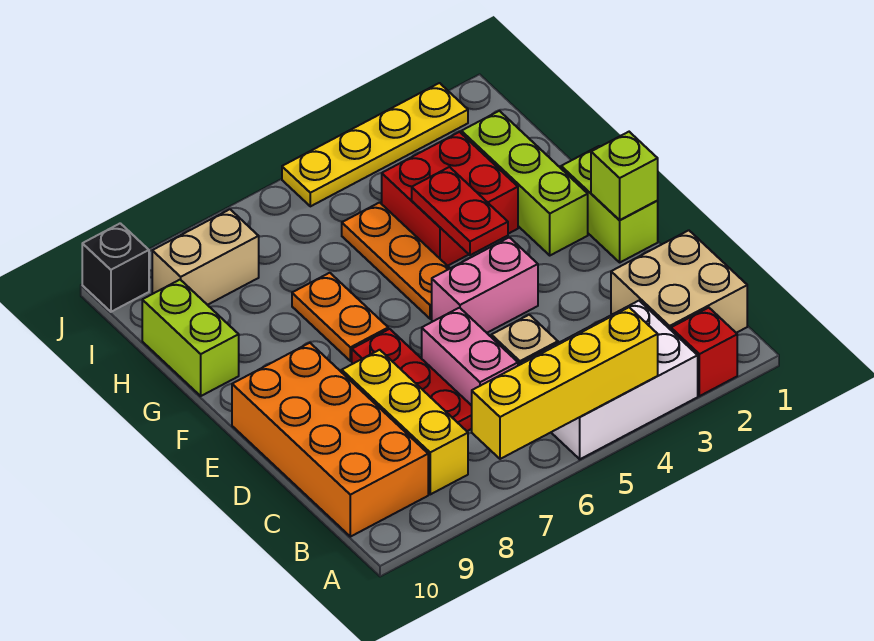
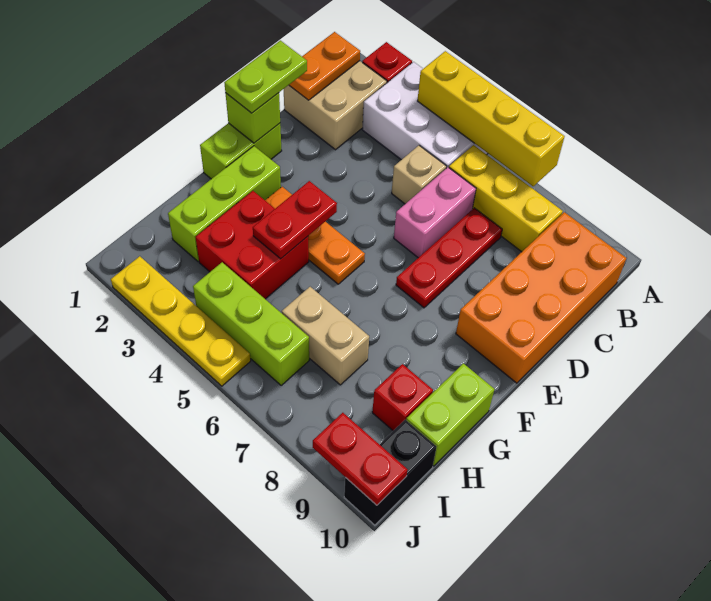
yellow 1x3 brick [342,350,468,494] -> yellow 1x3 brick turned to [449,145,563,252]
none -> lime 1x2 plate [224,41,307,113]
pink 1x2 brick [432,237,538,333] -> none
orange 1x3 plate [342,202,450,319] -> orange 1x3 plate turned to [265,187,365,284]
orange 1x2 plate [292,273,388,361] -> orange 1x2 plate moved to [289,32,360,100]
none -> red 1x1 brick [372,364,433,431]
none -> lime 1x3 brick [193,262,309,385]
tan 1x2 brick [152,209,259,305] -> tan 1x2 brick moved to [282,287,369,385]
none -> red 1x2 plate [313,413,408,505]
black 1x1 brick [82,223,149,312] -> black 1x2 brick [344,420,437,525]

